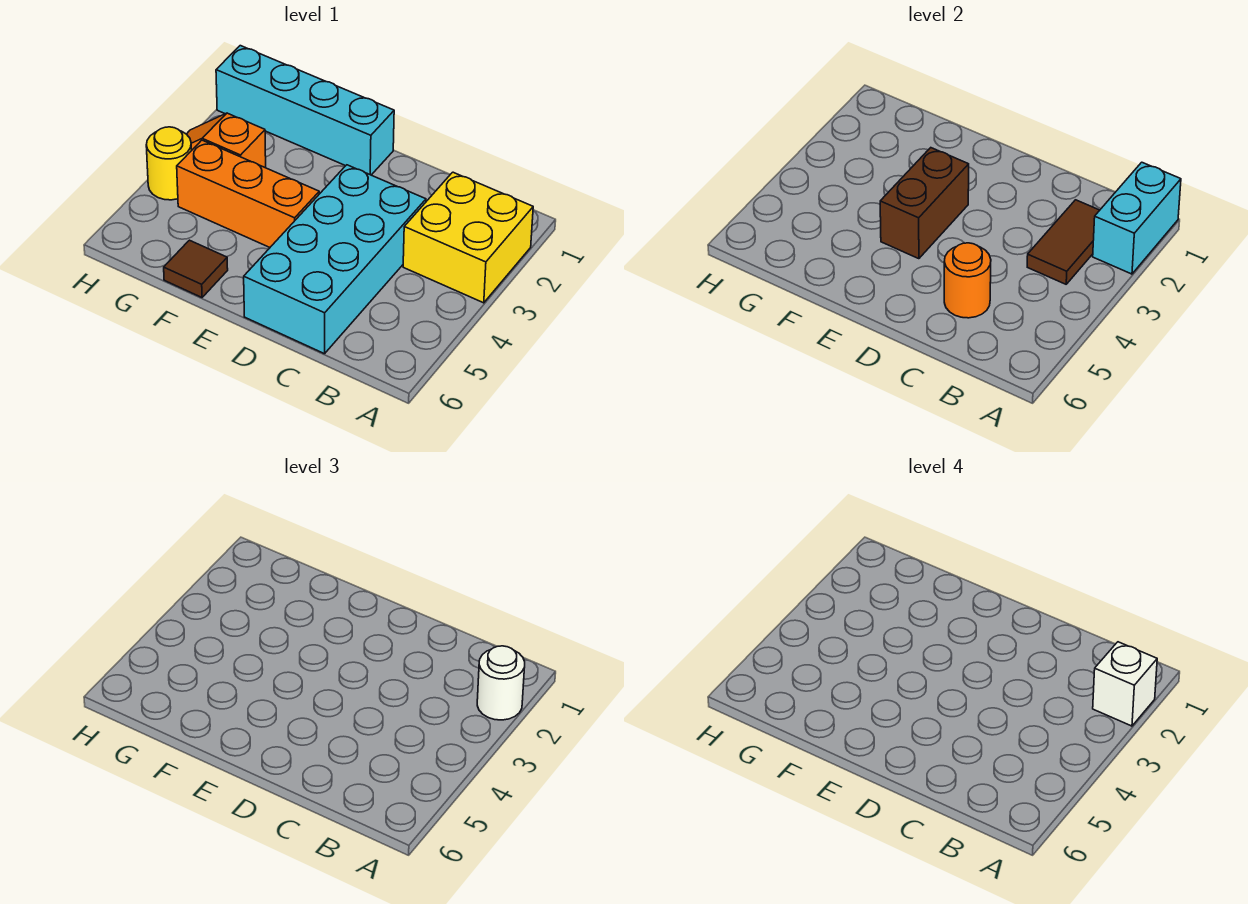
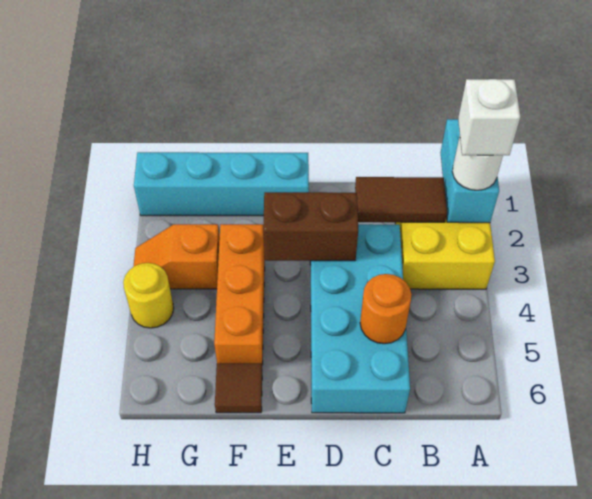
brown 1x2 tile [1027,200,1100,284] -> brown 1x2 tile turned to [355,177,447,222]
brown 1x2 brick [880,148,969,259] -> brown 1x2 brick turned to [263,192,358,261]
orange 1x3 brick [177,140,319,247] -> orange 1x3 brick turned to [214,224,265,365]

